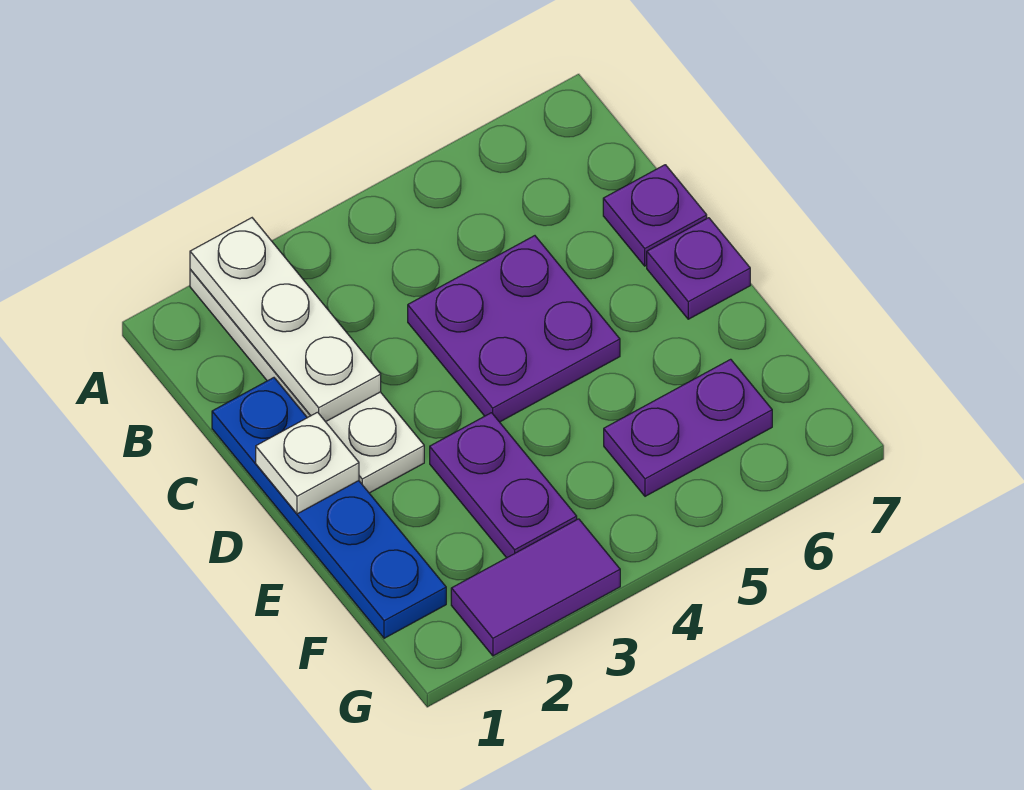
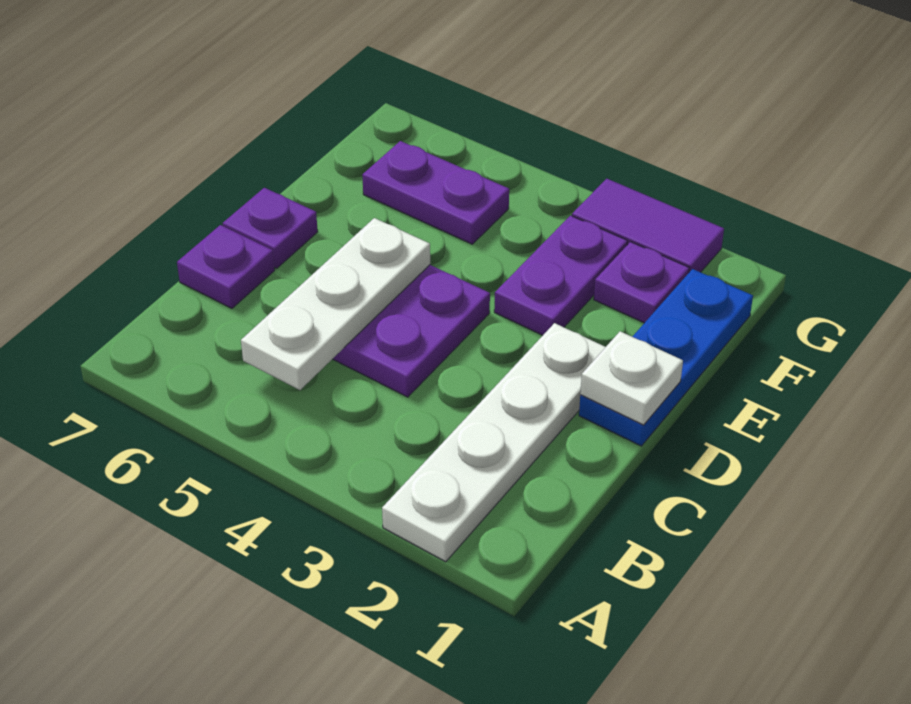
white 1x3 plate [190,218,381,422] -> white 1x3 plate moved to [241,218,430,390]
blue 1x4 plate [212,378,446,638] -> blue 1x3 plate [579,269,753,446]
none -> purple 1x1 plate [594,242,689,323]

